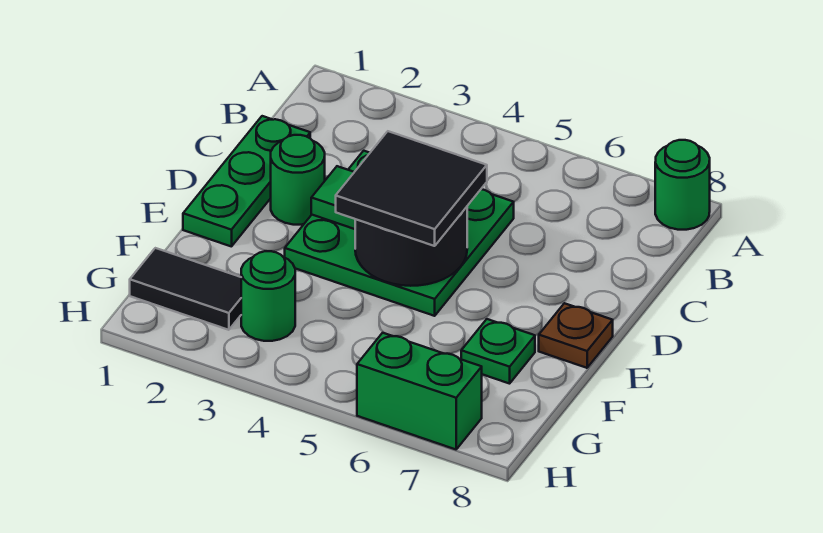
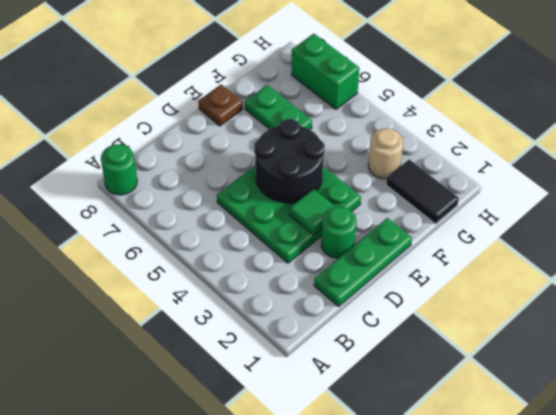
black 2x2 tile [336,131,487,246] -> none
green 1x1 plate [461,319,535,384] -> green 1x2 plate [245,85,312,129]
green 1x1 round brick [241,251,295,341] -> tan 1x1 round brick [368,129,403,179]

